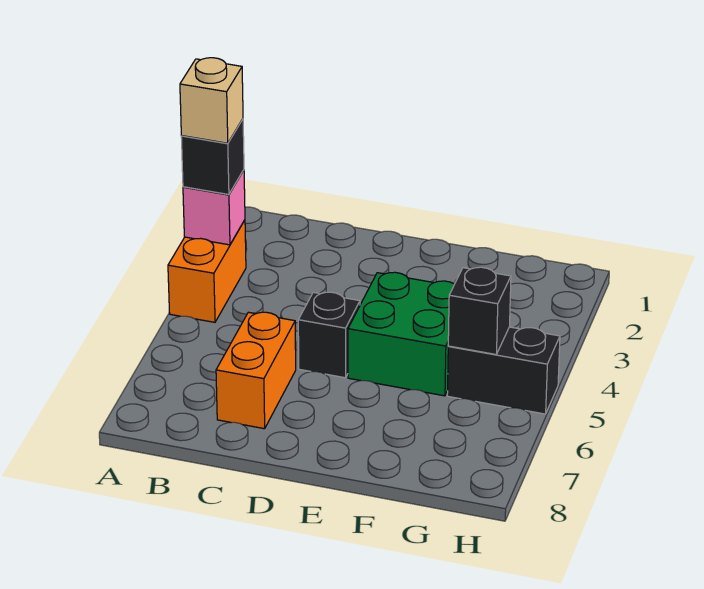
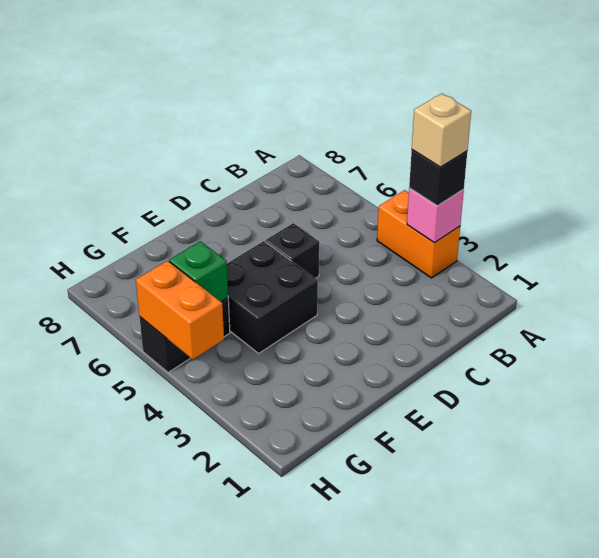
orange 1x2 brick [216,312,296,429] -> orange 1x2 brick moved to [136,261,224,359]
green 2x2 brick [348,272,454,396] -> black 2x2 brick [227,241,318,353]
black 1x1 brick [448,267,511,354] -> green 1x1 brick [169,241,228,302]

